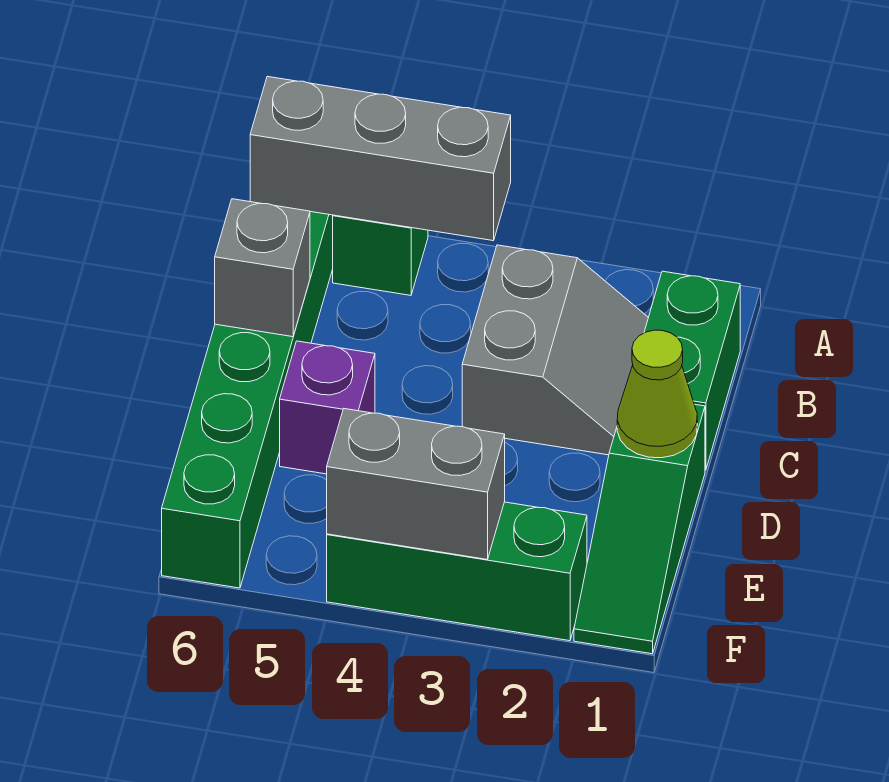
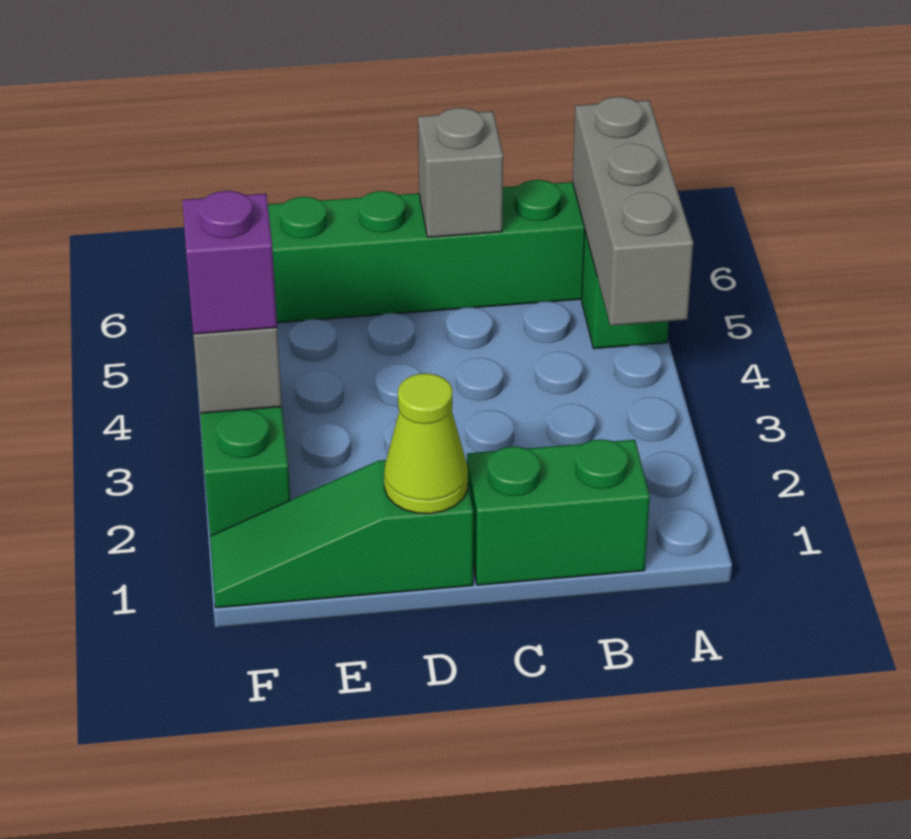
grey 2x2 slope [462,245,648,455] -> none
purple 1x1 brick [280,341,375,474] -> purple 1x1 brick moved to [182,191,277,334]

